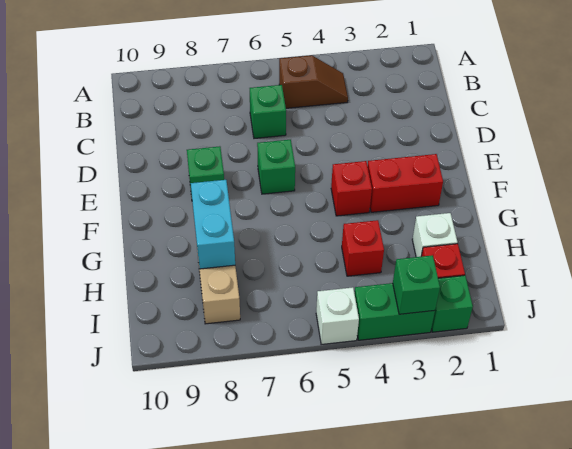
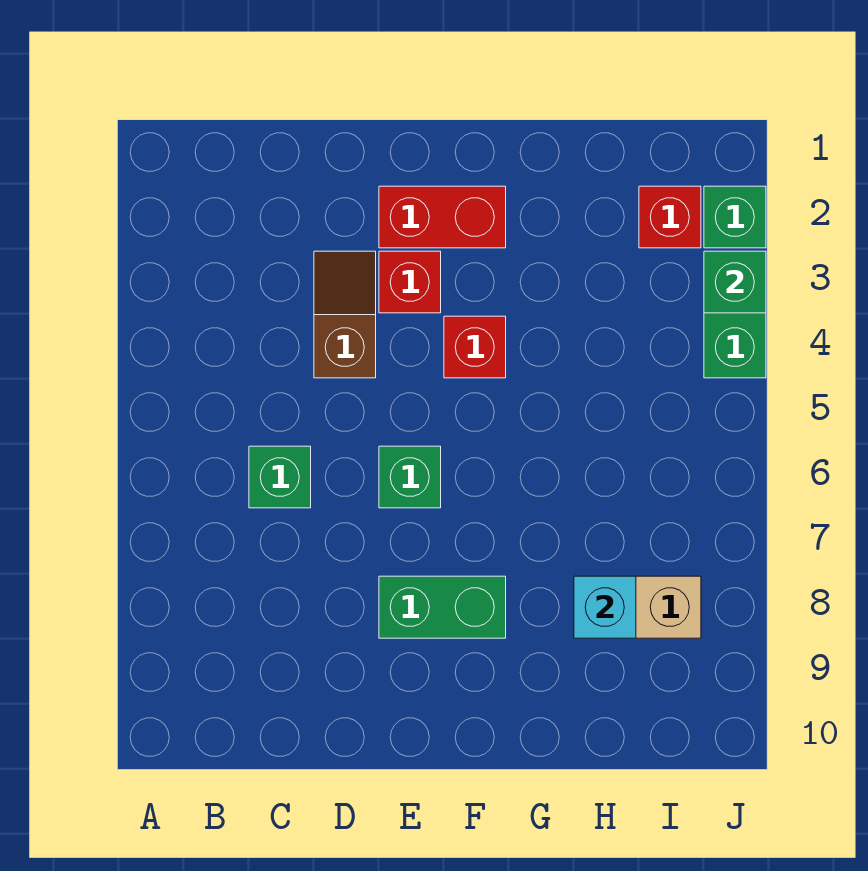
brown 1x2 slope [279,55,348,108] -> brown 1x2 slope moved to [314,251,376,378]
green 1x1 brick [187,146,224,197] -> green 1x2 brick [379,576,506,638]
red 1x2 brick [368,154,443,212] -> red 1x2 brick turned to [379,186,506,248]
cyan 1x2 brick [191,180,235,269] -> cyan 1x1 brick [574,576,636,638]
white 1x1 brick [412,213,458,257] -> none
red 1x1 brick [342,220,384,276] -> red 1x1 brick moved to [379,251,441,313]
white 1x1 brick [316,287,359,344] -> none

